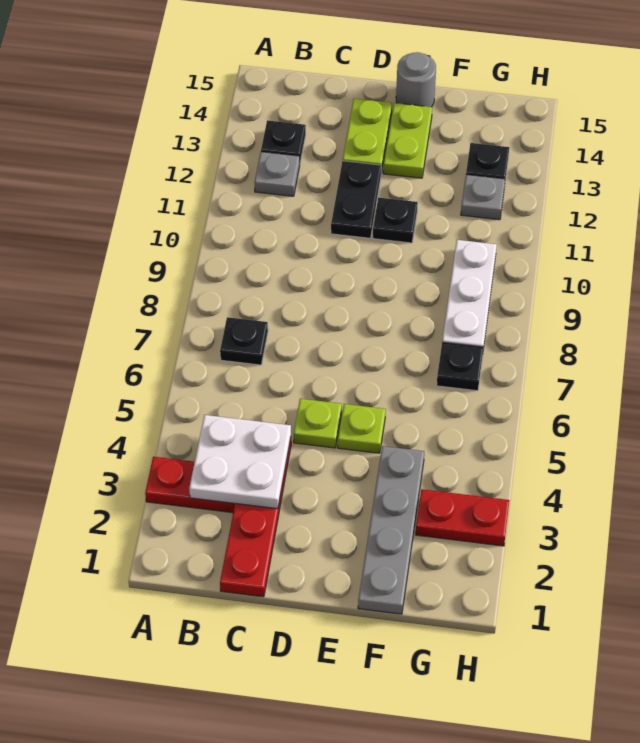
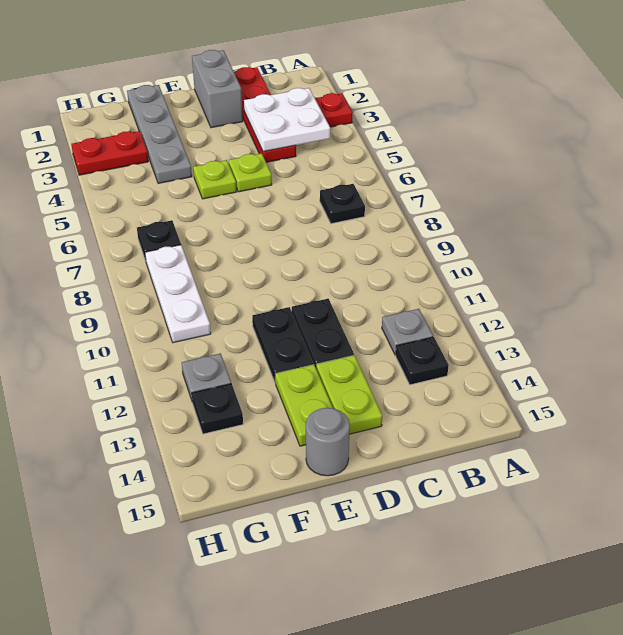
none -> grey 1x2 brick [192,50,243,128]
black 1x1 plate [373,197,418,243] -> black 1x2 plate [252,307,314,383]

